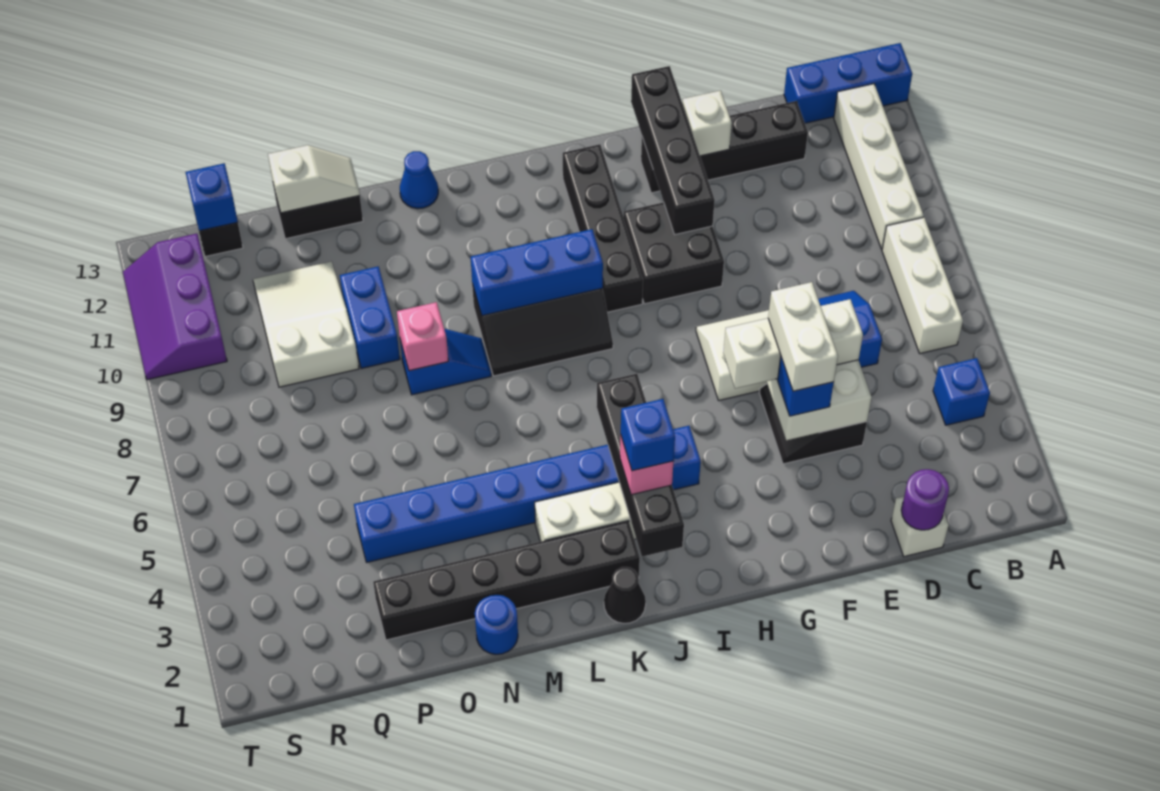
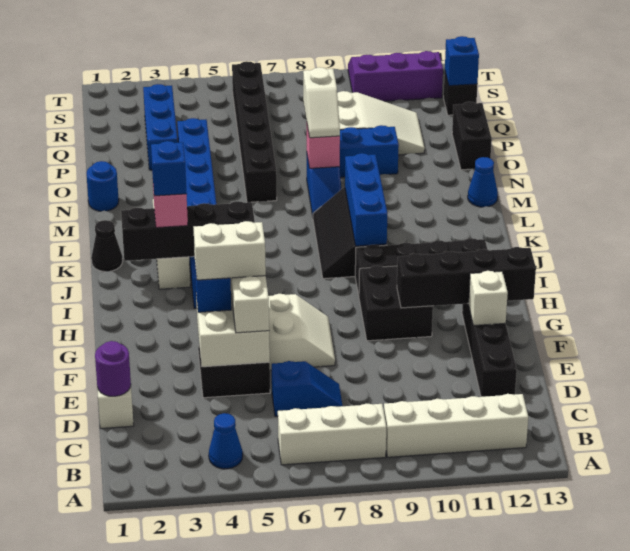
blue 1x3 brick [784,43,912,123] -> blue 1x3 brick moved to [143,84,178,170]
blue 1x1 brick [933,358,990,425] -> blue 1x1 cone [209,413,243,469]
black 1x6 brick [373,521,640,640] -> black 1x6 brick moved to [232,61,277,202]
white 1x2 slope [268,145,360,213] -> white 1x2 slope moved to [303,67,340,138]

